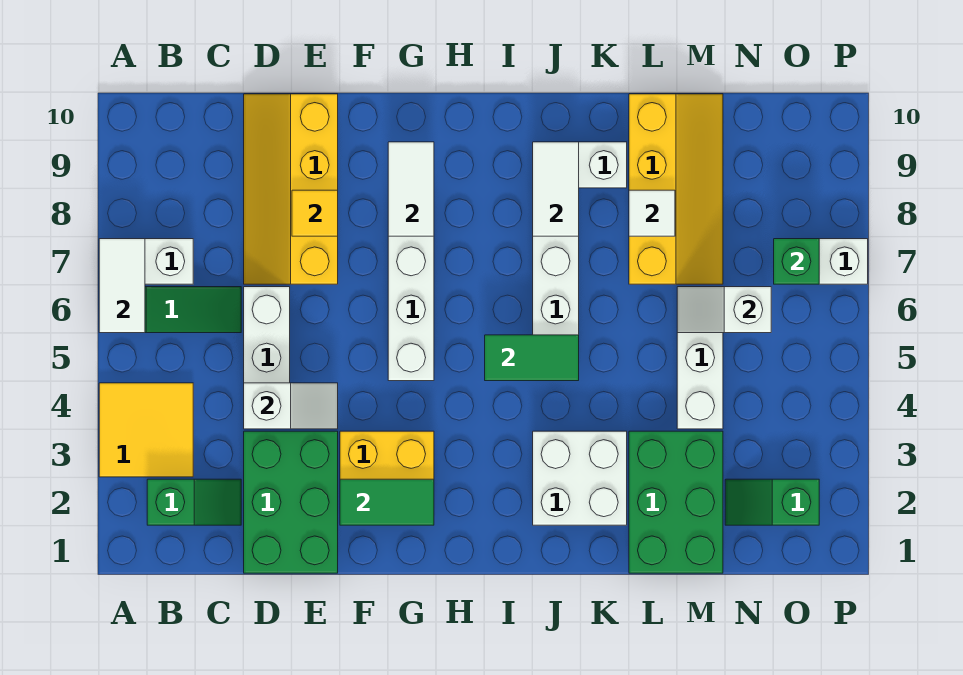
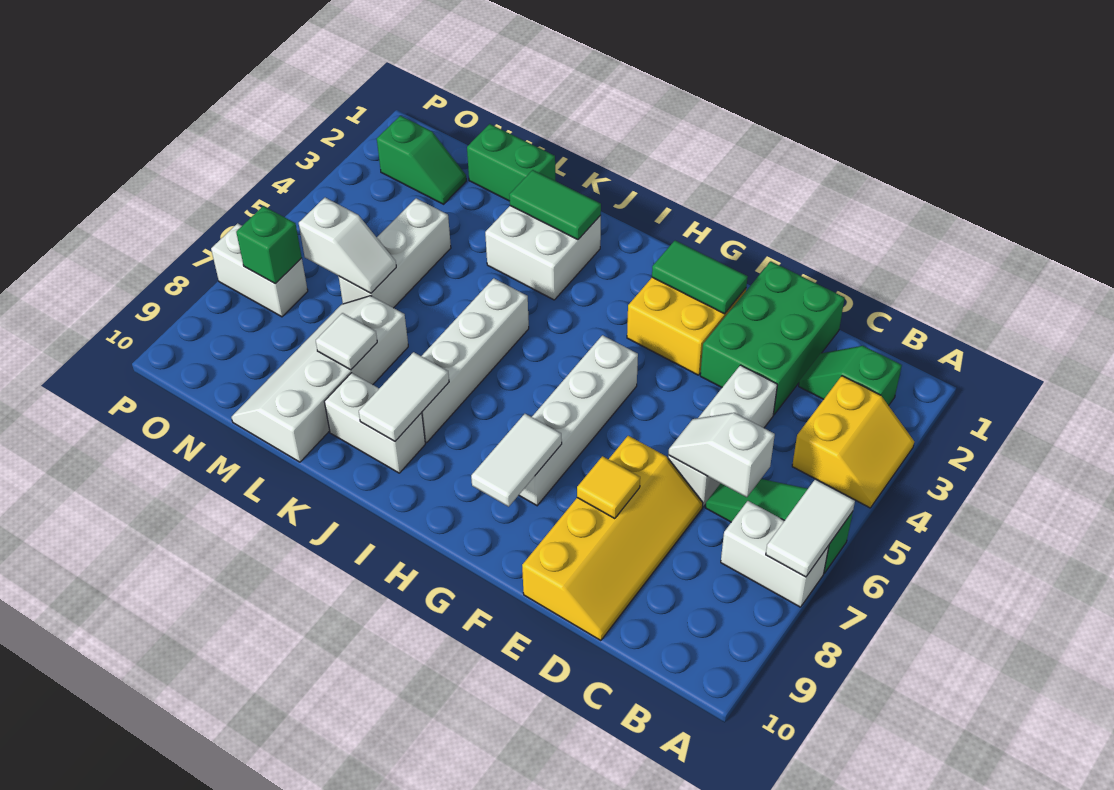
yellow 2x2 tile [99,383,193,477] -> yellow 2x2 slope [792,376,914,508]
white 1x2 slope [244,383,338,429] -> white 1x2 slope moved to [669,413,775,497]
green 1x2 tile [485,335,579,381] -> green 1x2 tile moved to [509,170,601,240]
green 2x3 brick [629,431,723,573] -> green 1x2 brick [467,124,555,201]
yellow 2x4 slope [629,94,723,284] -> white 2x4 slope [231,296,408,462]

